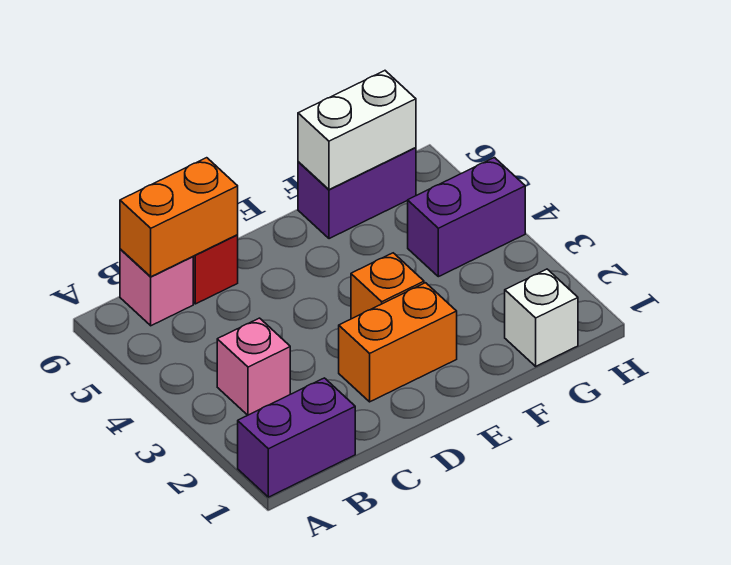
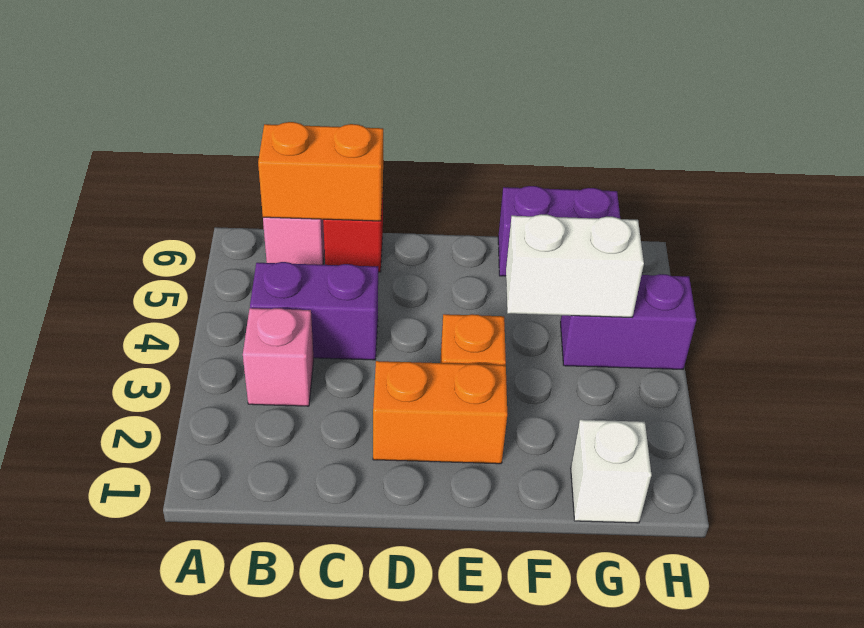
purple 1x2 brick [238,378,355,497] -> purple 1x2 brick moved to [250,262,378,360]
white 1x2 brick [298,71,416,190] -> white 1x2 brick moved to [506,214,644,317]

